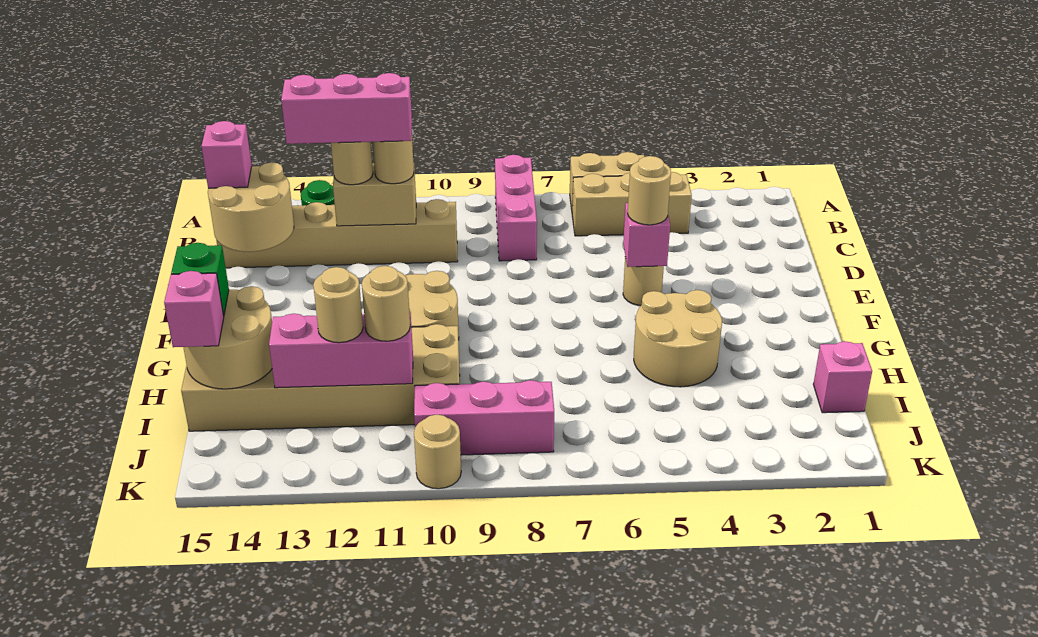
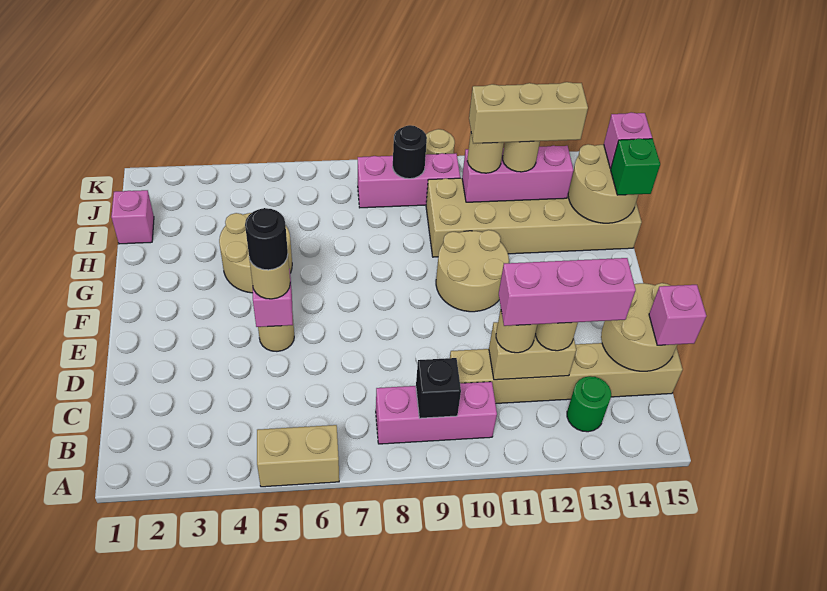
pink 1x3 brick [495,155,537,261] -> pink 1x3 brick turned to [376,382,497,444]
tan 1x3 brick [572,172,692,236] -> tan 1x3 brick moved to [469,82,588,143]
none -> black 1x1 brick [416,358,461,418]
none -> black 1x1 round brick [245,208,288,270]
none -> black 1x1 round brick [393,125,427,179]

